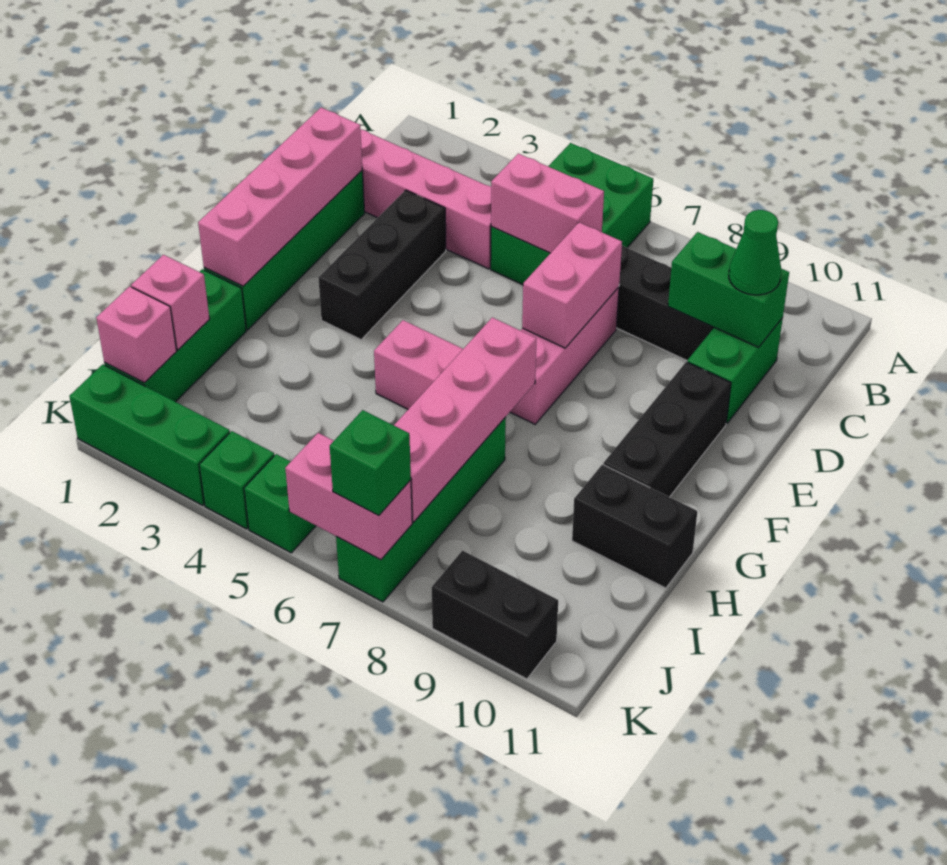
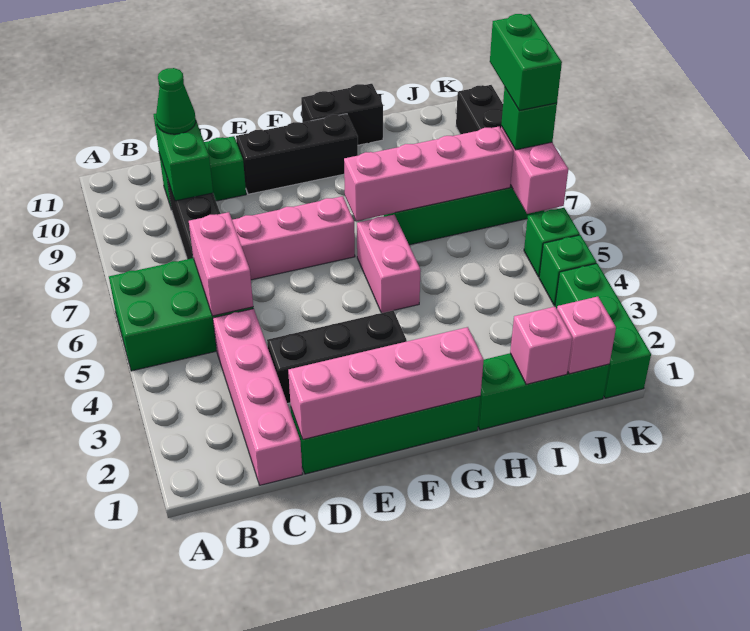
pink 1x2 brick [522,222,622,348] -> none
black 1x2 brick [572,464,697,588] -> black 1x2 brick turned to [301,84,383,145]
none -> green 1x2 brick [490,14,562,111]

